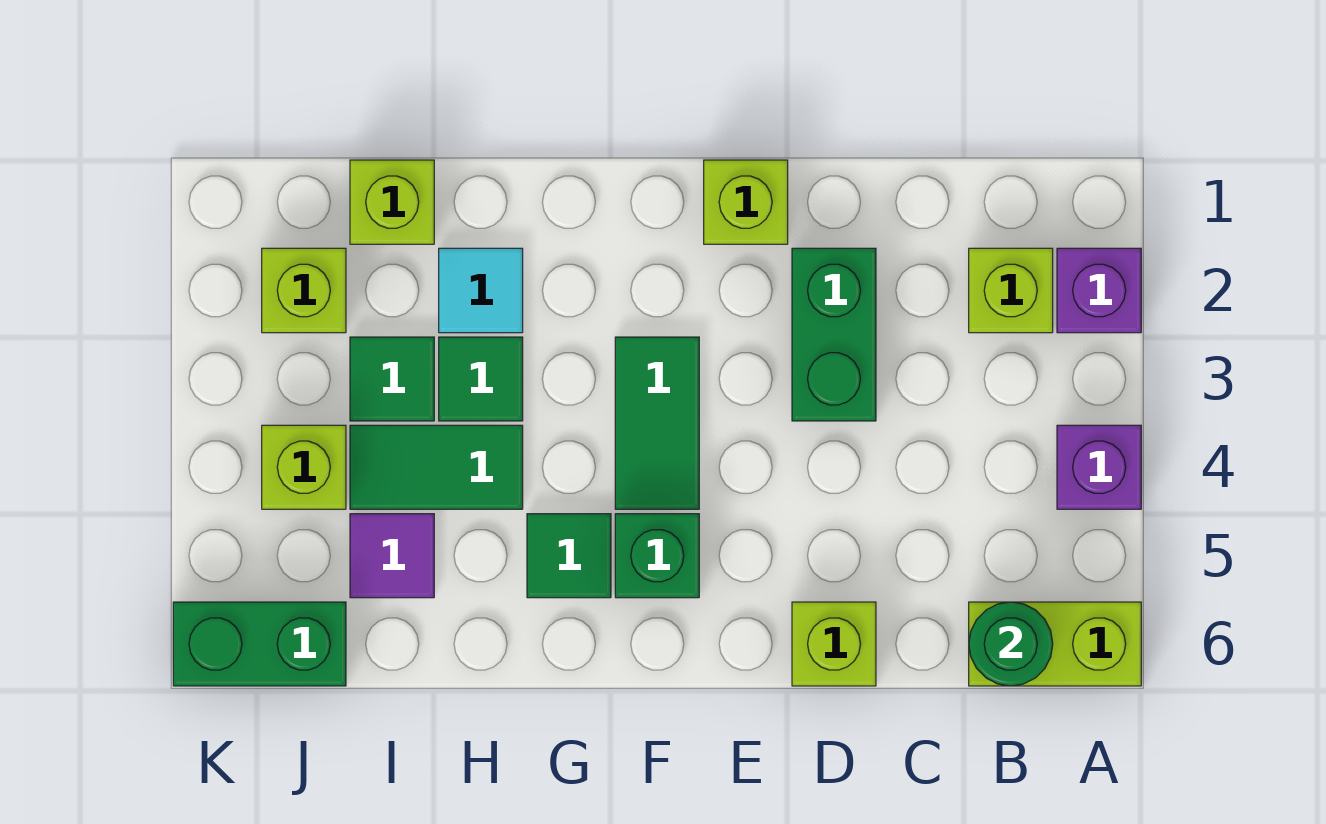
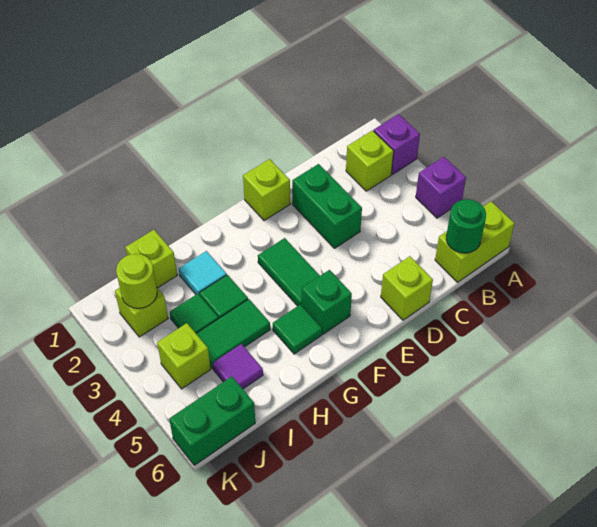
none -> lime 1x1 round brick [116,254,157,308]

